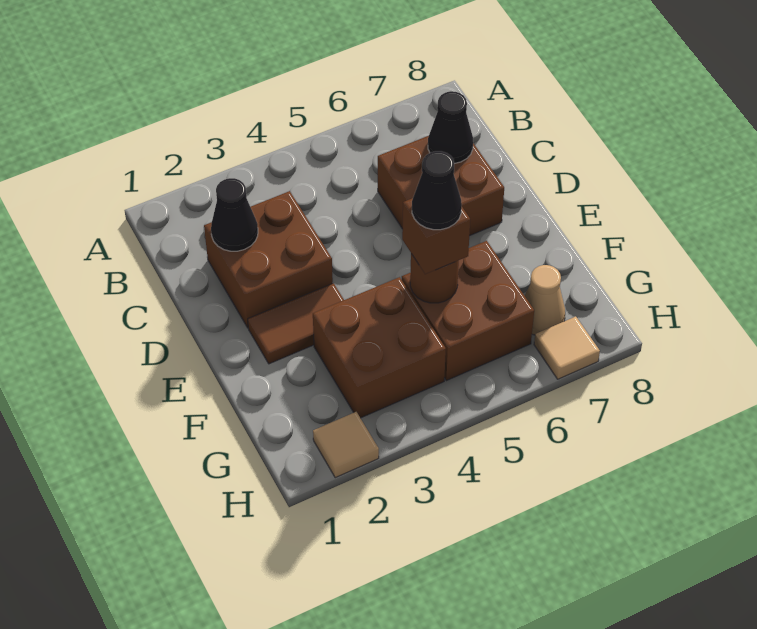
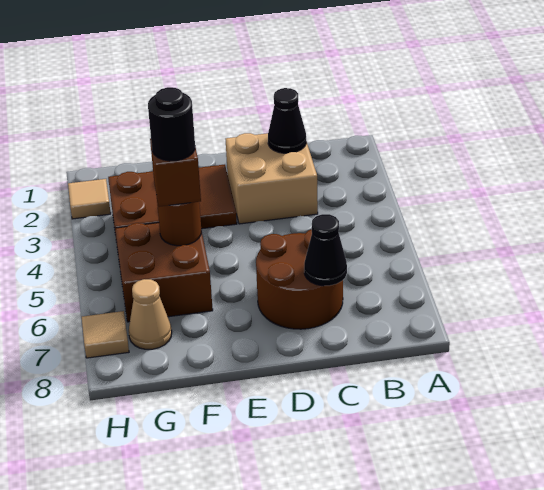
brown 2x2 brick [204,191,333,328] -> tan 2x2 brick [226,133,318,224]
brown 2x2 brick [378,136,504,236] -> brown 2x2 round brick [256,229,343,329]
black 1x1 cone [412,151,462,230] -> black 1x1 round brick [148,87,195,161]

